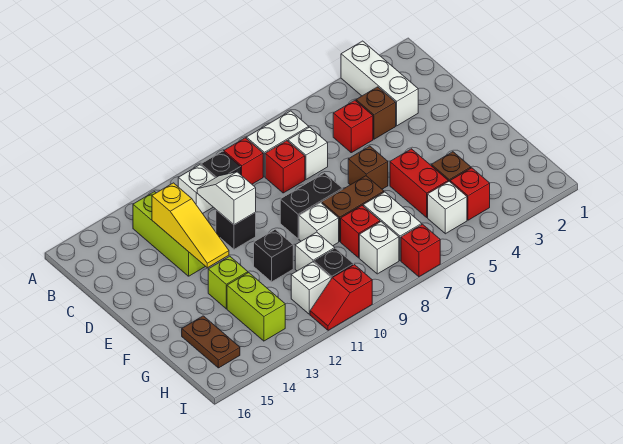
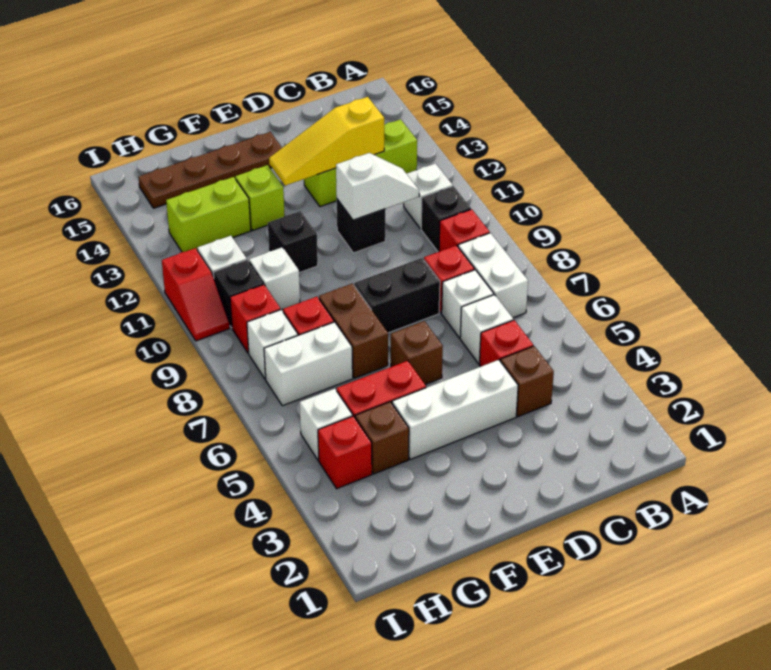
white 1x3 brick [341,41,418,126] -> white 1x3 brick moved to [392,360,518,459]
black 1x2 brick [280,173,342,239] -> black 1x2 brick turned to [354,258,440,333]
white 1x1 brick [299,203,339,246] -> white 1x1 brick moved to [460,295,513,364]
brown 1x2 plate [182,316,240,368] -> brown 1x4 plate [138,132,282,208]
red 1x1 brick [401,224,440,277] -> red 1x1 brick moved to [230,284,281,353]
red 1x2 slope [310,265,372,330] -> red 1x2 slope turned to [162,248,230,341]

